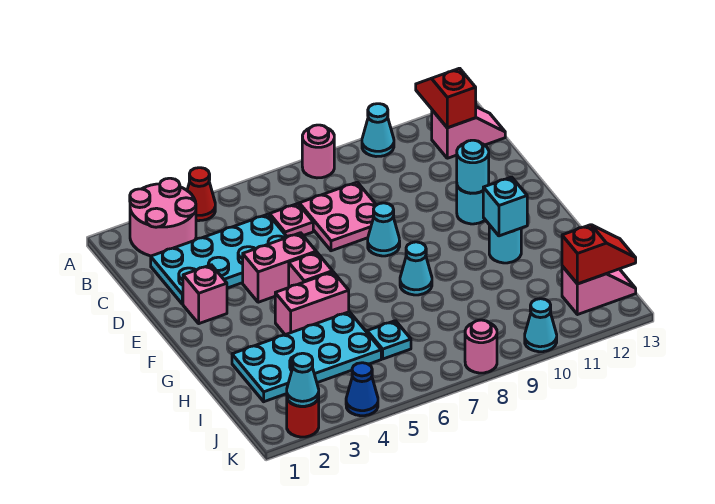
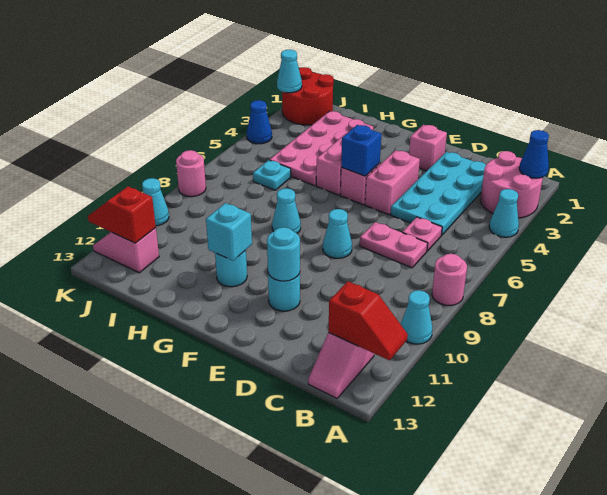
none -> blue 1x1 cone [519,130,549,178]
red 1x1 cone [187,168,215,221] -> cyan 1x1 cone [489,189,519,237]
pink 2x2 plate [299,182,376,251] -> pink 1x2 plate [360,222,428,268]
none -> blue 1x1 brick [341,125,381,176]
cyan 2x4 plate [232,312,381,402] -> pink 2x4 plate [270,111,373,186]
pink 1x2 slope [562,266,636,315] -> pink 1x2 slope turned to [93,228,159,273]
red 1x2 slope [562,225,636,284] -> red 1x2 slope turned to [88,187,156,243]
red 1x1 round brick [287,398,319,437] -> red 2x2 round brick [282,67,334,125]

